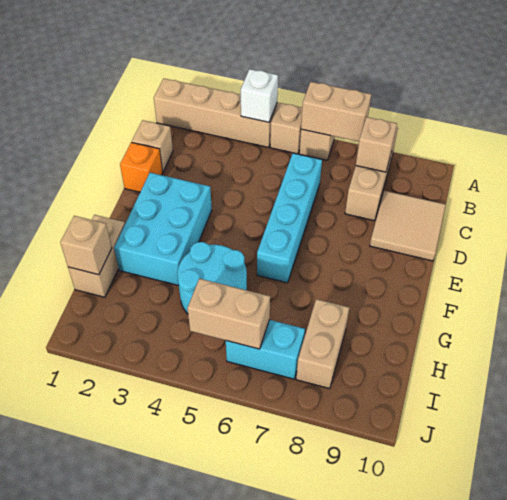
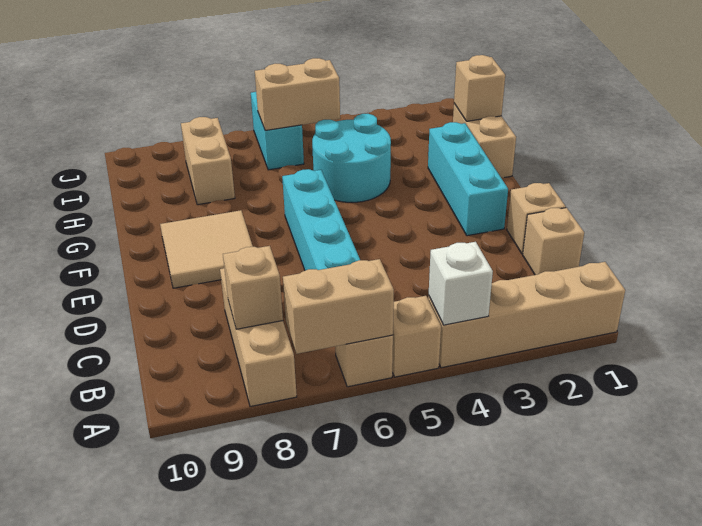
tan 2x2 tile [370,191,446,261] -> tan 2x2 tile moved to [160,210,253,288]
orange 1x1 brick [120,142,163,192] -> tan 1x1 brick [507,183,566,254]
cyan 2x3 brick [114,173,212,286] -> cyan 1x3 brick [428,122,508,236]
cyan 1x2 brick [226,320,305,379] -> cyan 1x2 brick turned to [251,92,304,170]

